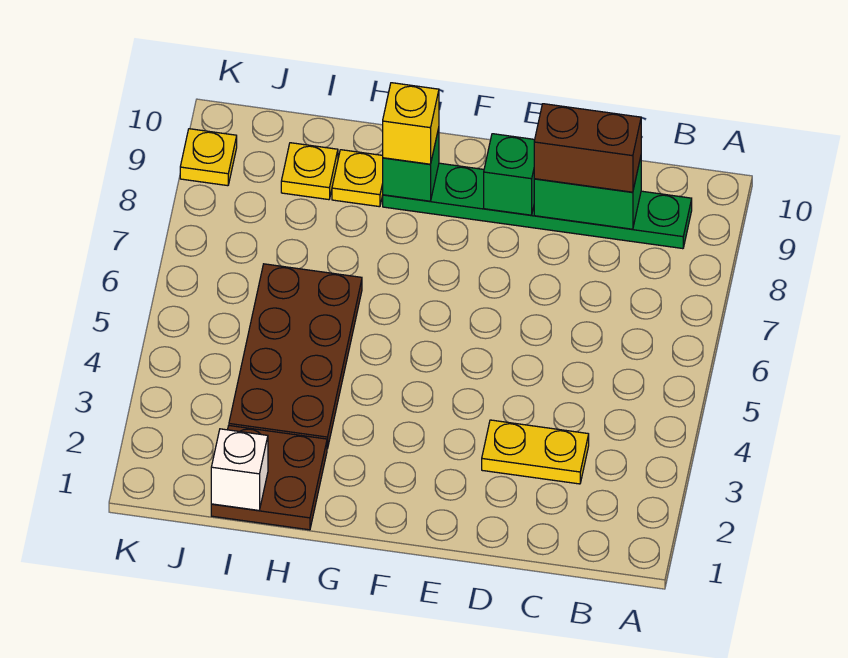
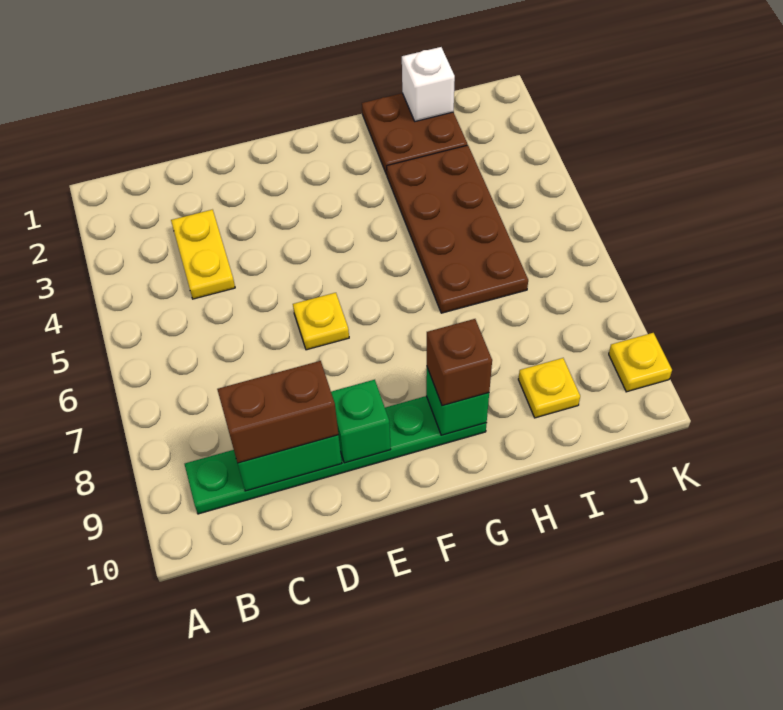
yellow 1x2 plate [482,420,589,484] -> yellow 1x2 plate turned to [171,210,235,299]
yellow 1x1 brick [383,83,439,164] -> brown 1x1 brick [427,319,492,406]
yellow 1x1 plate [332,150,383,207] -> yellow 1x1 plate moved to [293,293,349,350]

